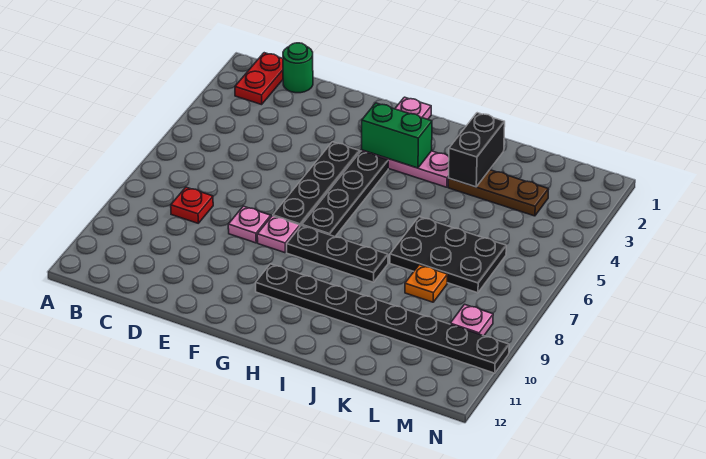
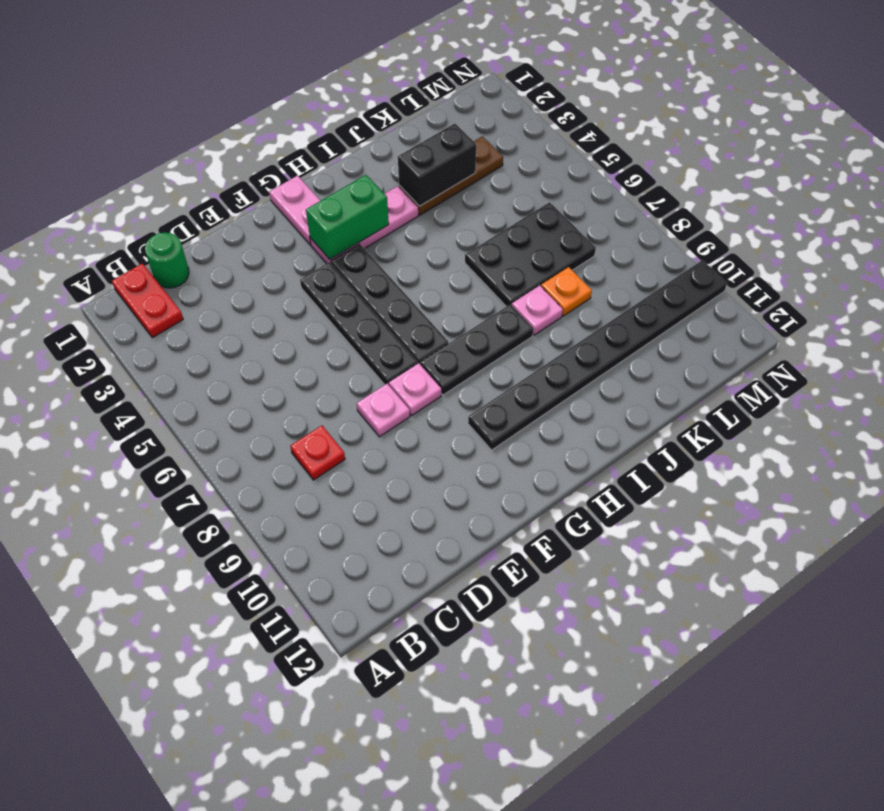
black 1x2 brick [449,113,505,187] -> black 1x2 brick turned to [398,124,476,206]
pink 1x1 plate [450,304,493,336] -> pink 1x1 plate moved to [512,285,563,335]

